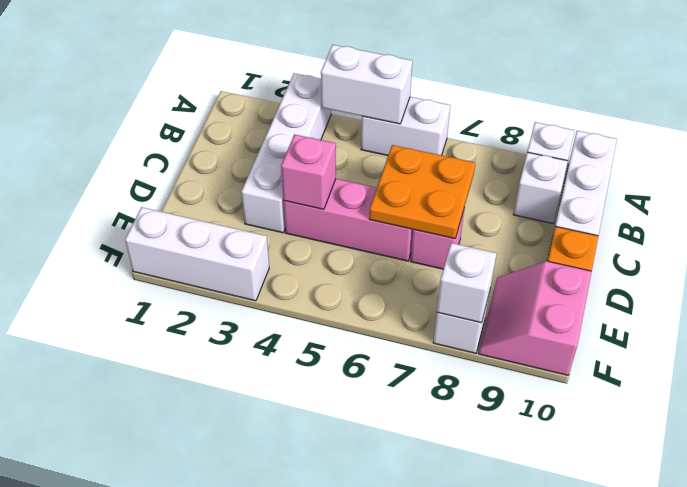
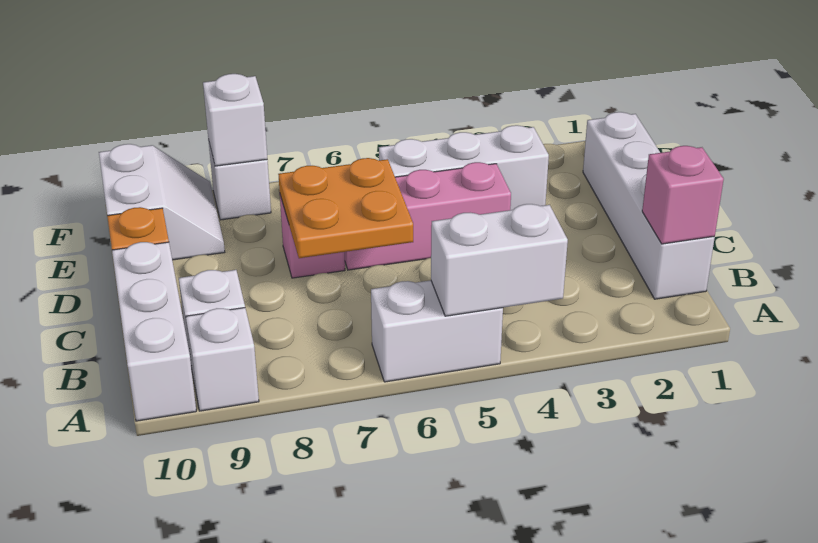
white 1x4 brick [241,73,331,233] -> white 1x4 brick moved to [583,112,715,299]
pink 1x1 brick [281,134,336,209] -> pink 1x1 brick moved to [642,146,724,244]
pink 2x2 slope [478,261,592,375] -> white 2x2 slope [99,144,225,260]
white 1x3 brick [125,207,269,301] -> white 1x3 brick moved to [379,125,549,210]

